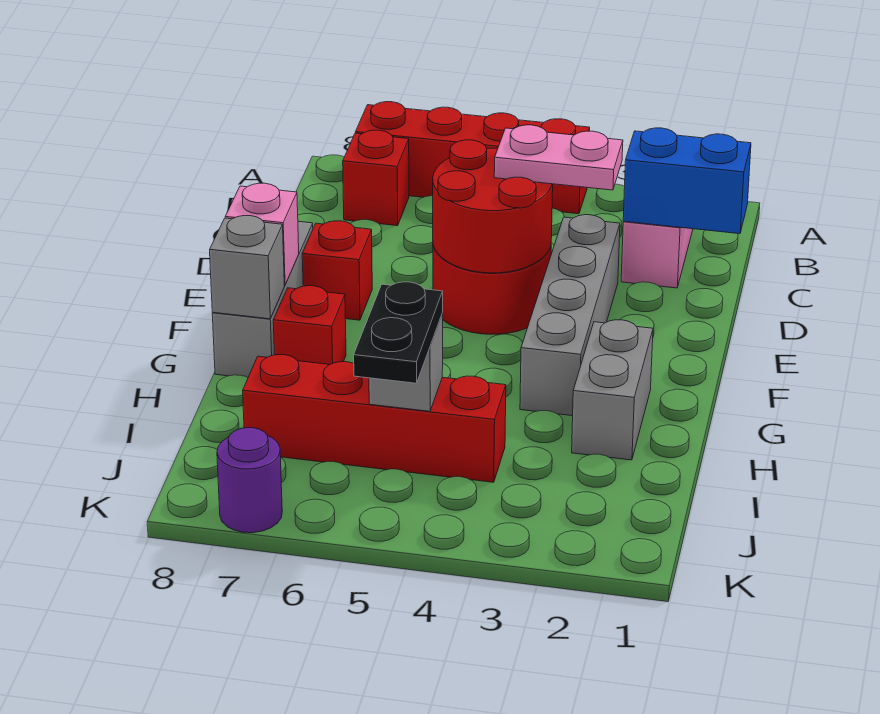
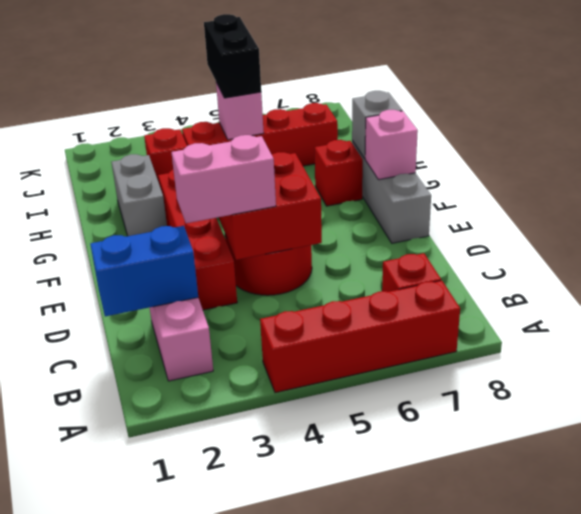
grey 1x4 brick [520,215,620,416] -> red 1x4 brick [158,170,237,310]
pink 1x2 plate [494,125,623,190] -> pink 1x2 brick [171,135,276,223]
red 2x2 round brick [433,140,553,273] -> red 2x2 brick [219,152,322,260]
red 1x1 brick [302,221,372,320] -> red 1x1 brick moved to [144,128,187,182]
grey 1x1 brick [369,313,443,411] -> pink 1x1 brick [216,83,264,140]
black 1x2 plate [354,282,443,383] -> black 1x2 brick [204,14,261,98]
purple 1x1 round brick [217,428,282,533] -> none

